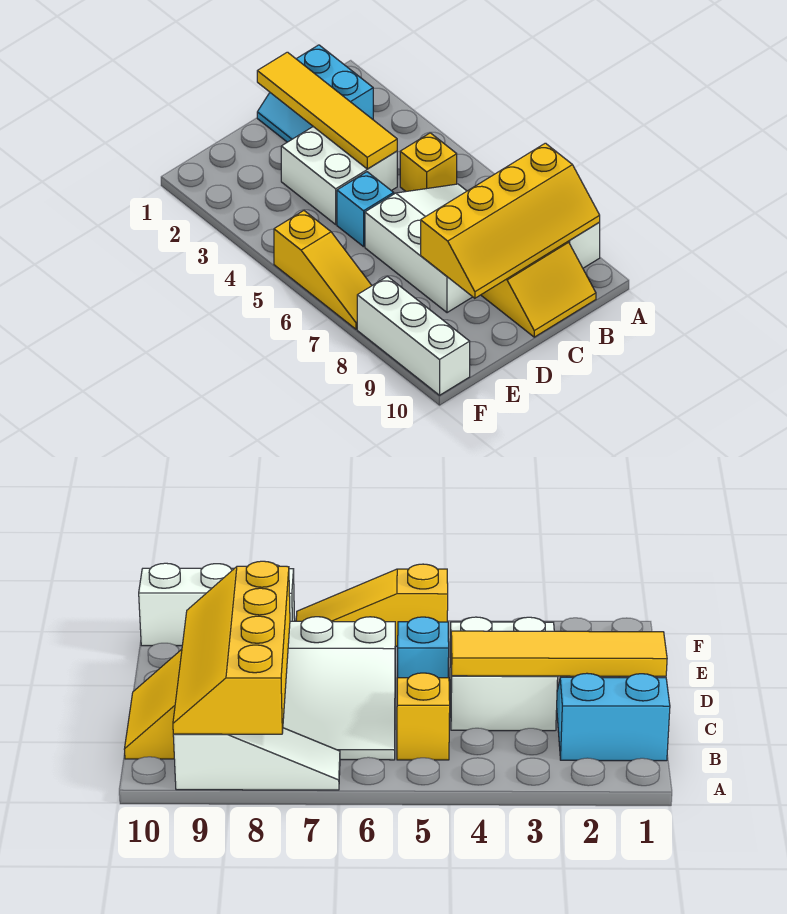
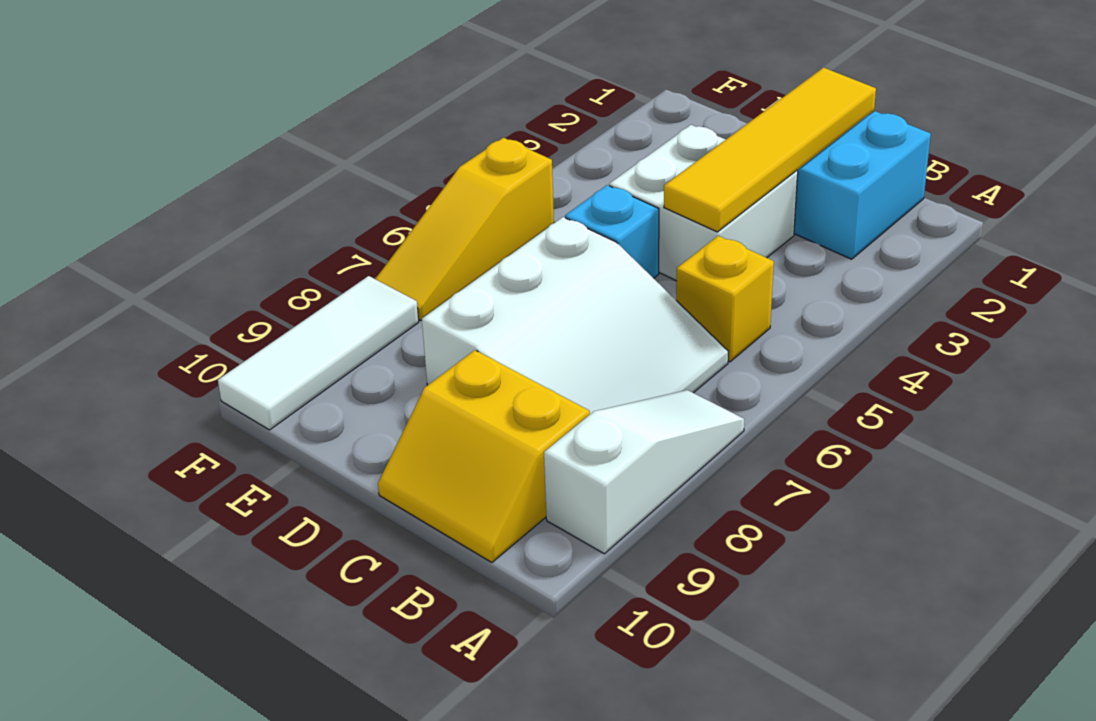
yellow 2x4 slope [421,143,600,298] -> none
white 1x3 brick [357,276,470,395] -> white 1x3 tile [218,276,419,430]

